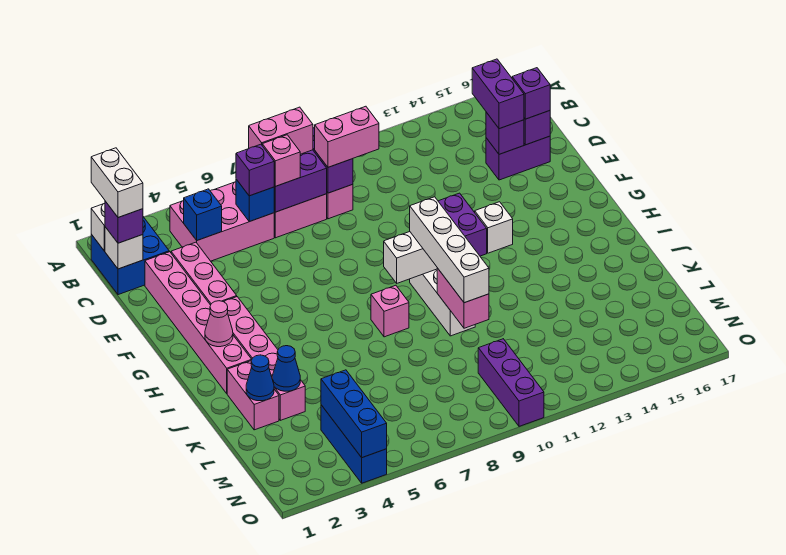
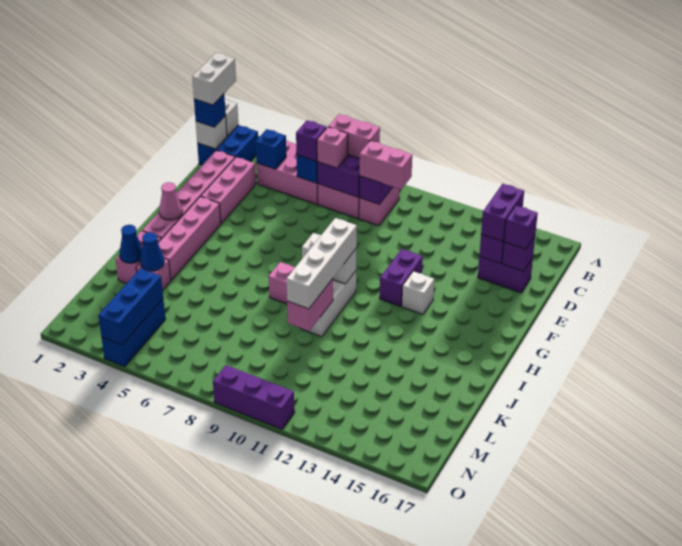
purple 1x1 brick [105,201,143,243] -> blue 1x1 brick [194,94,226,127]
purple 1x3 brick [478,339,544,426] -> purple 1x3 brick turned to [213,365,295,429]

